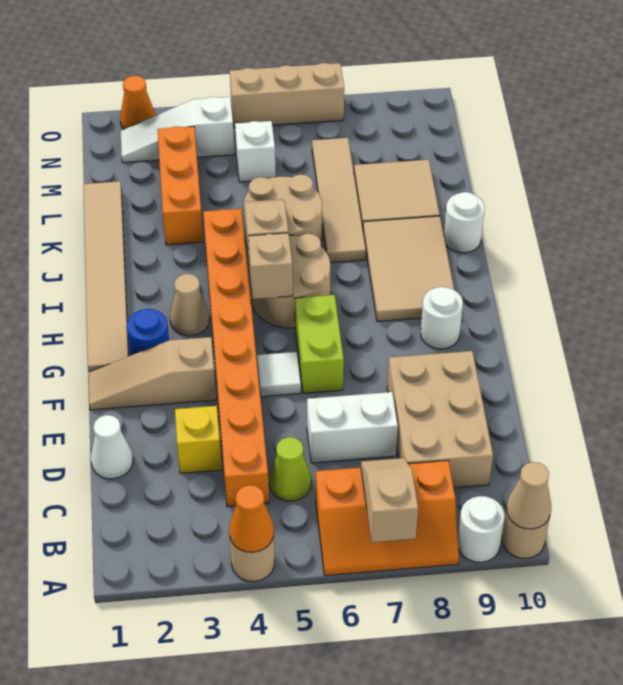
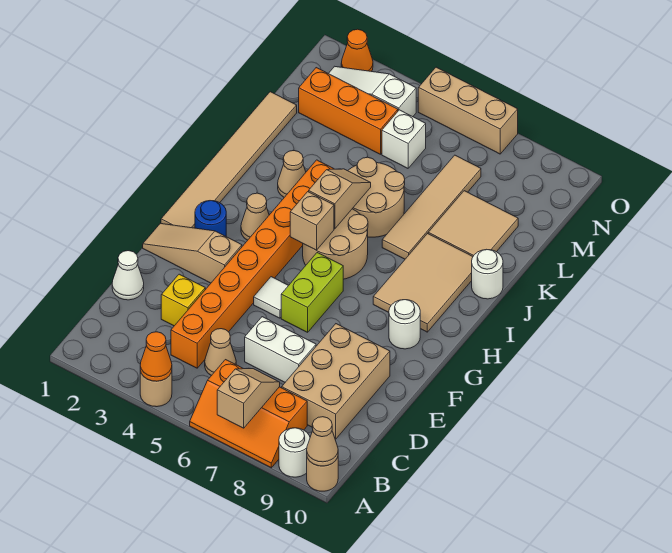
lime 1x1 cone [269,437,311,501] -> tan 1x1 cone [205,329,236,376]
none -> tan 1x1 cone [278,151,306,197]
orange 1x3 brick [157,126,203,245] -> orange 1x3 brick turned to [299,68,398,154]

